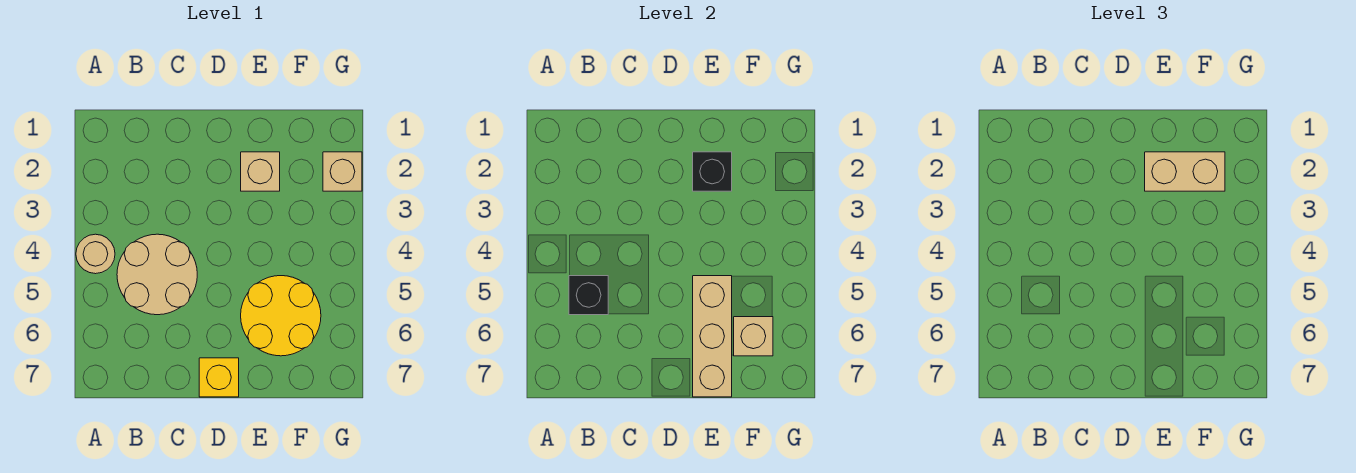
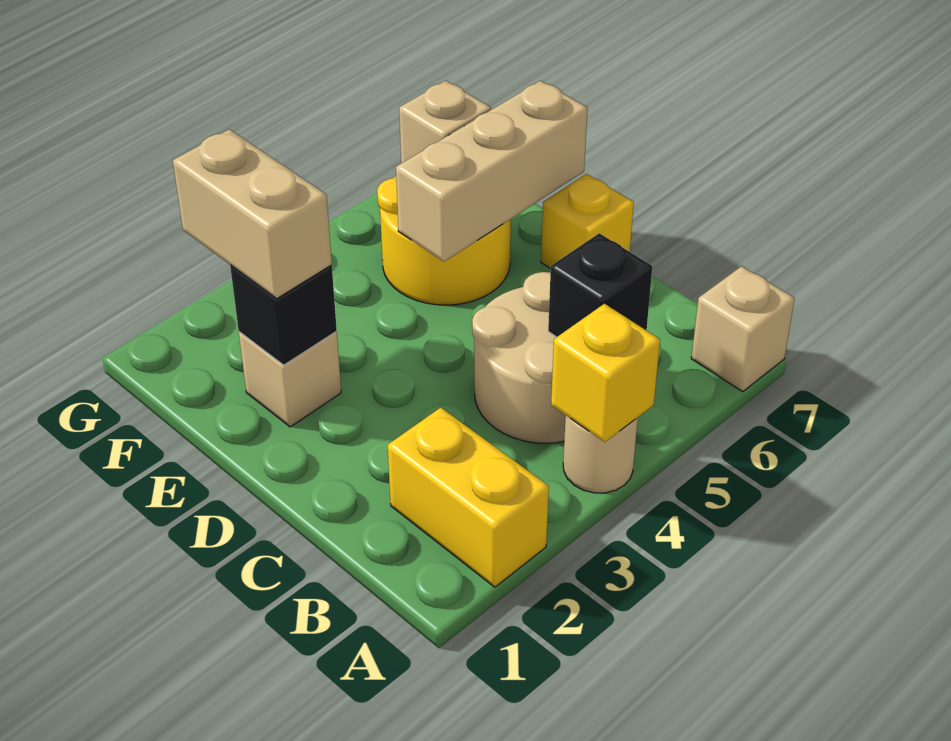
none -> yellow 1x2 brick [388,408,549,587]
none -> yellow 1x1 brick [551,304,660,442]
tan 1x1 brick [323,152,362,191] -> tan 1x1 brick moved to [691,266,795,392]

